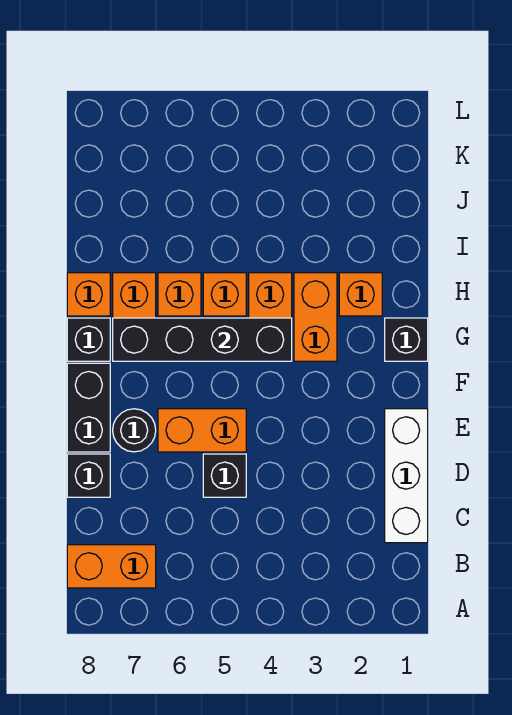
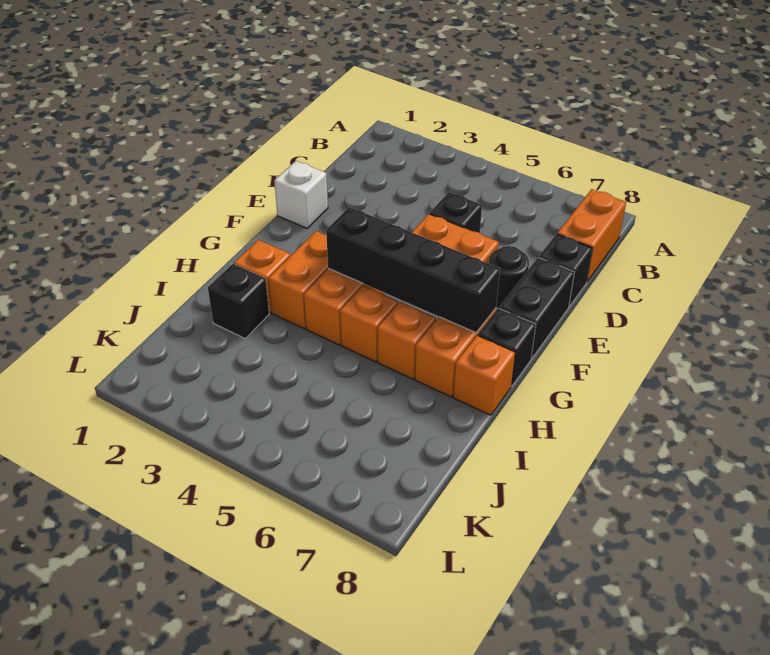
orange 1x2 brick [67,545,156,588] -> orange 1x2 brick turned to [557,189,626,282]
white 1x3 brick [385,409,428,543] -> white 1x1 brick [274,161,328,228]
black 1x1 brick [385,318,428,361] -> black 1x1 brick moved to [208,264,269,338]

